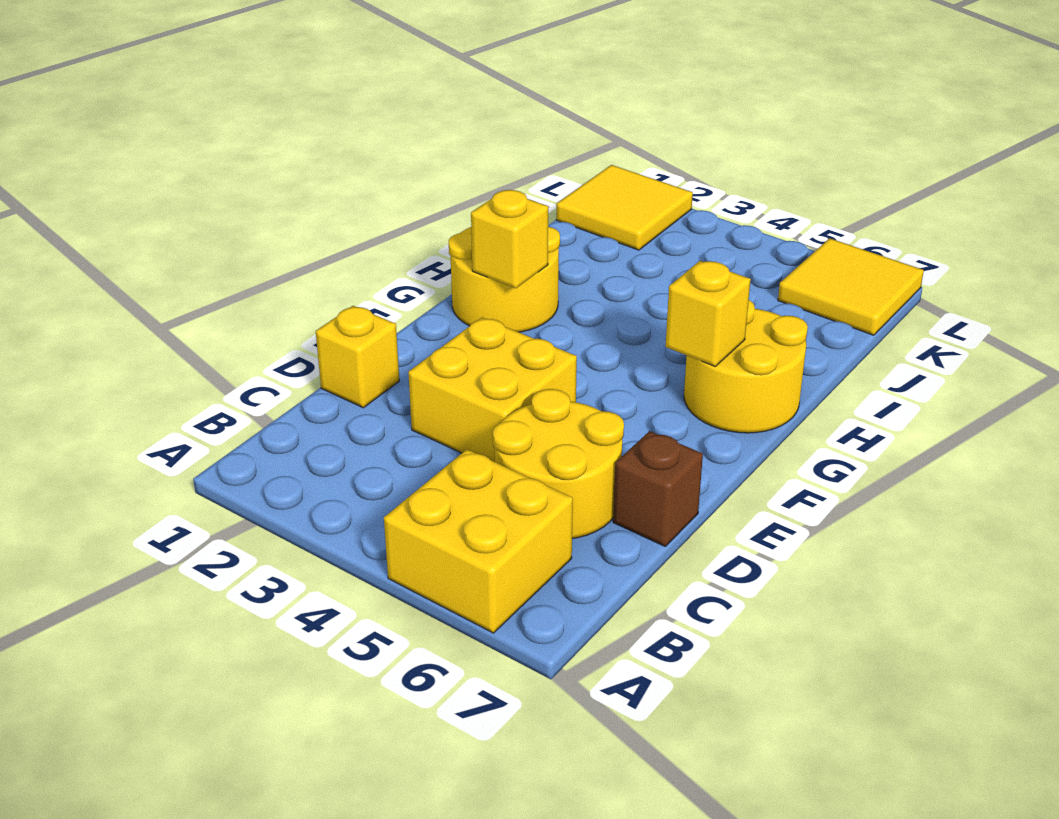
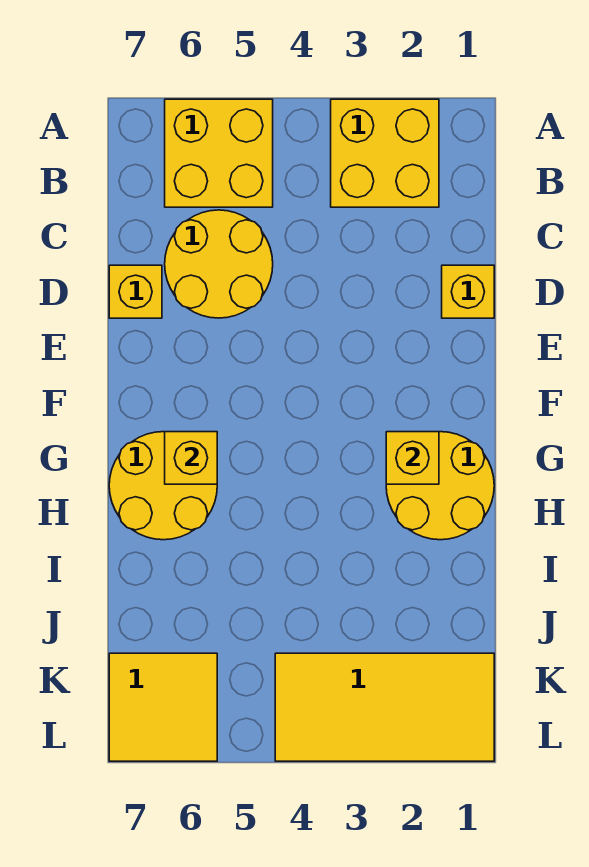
yellow 2x2 brick [408,317,577,462] -> yellow 2x2 brick moved to [331,99,439,207]
brown 1x1 brick [613,431,703,546] -> yellow 1x1 brick [109,265,162,318]
yellow 2x2 tile [556,165,693,250] -> yellow 2x4 tile [275,653,494,761]

